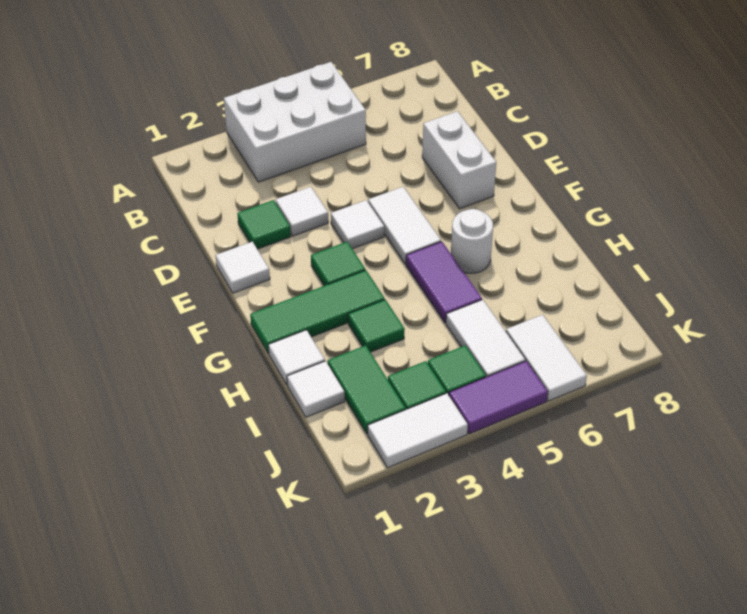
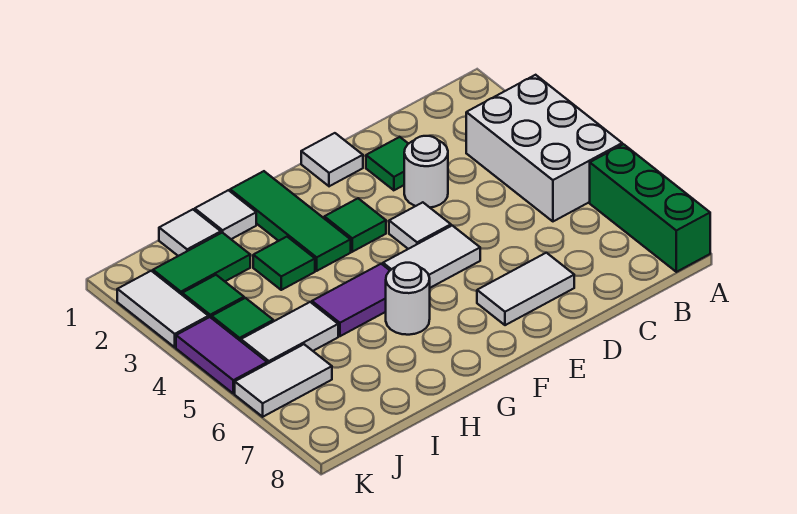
none -> green 1x3 brick [590,144,710,272]
white 1x1 tile [275,187,328,236] -> white 1x1 round brick [404,136,448,207]
white 1x2 brick [422,111,496,209] -> white 1x2 tile [477,253,574,325]

